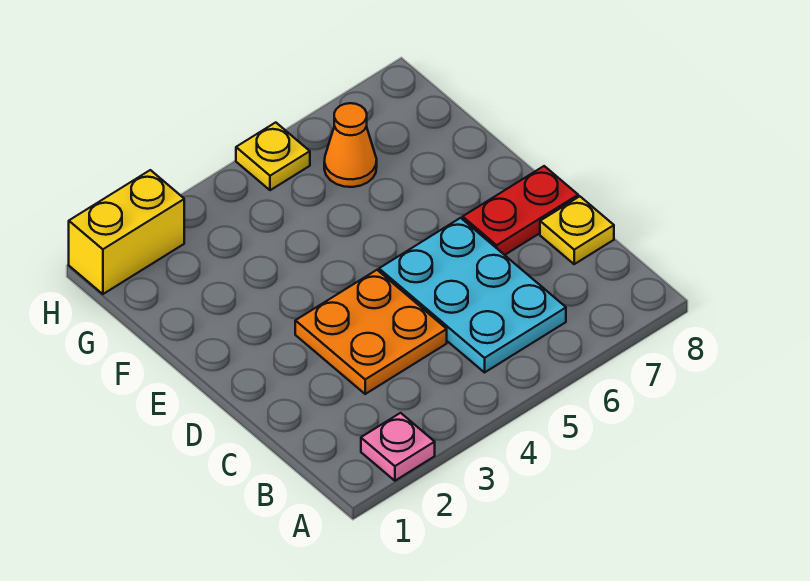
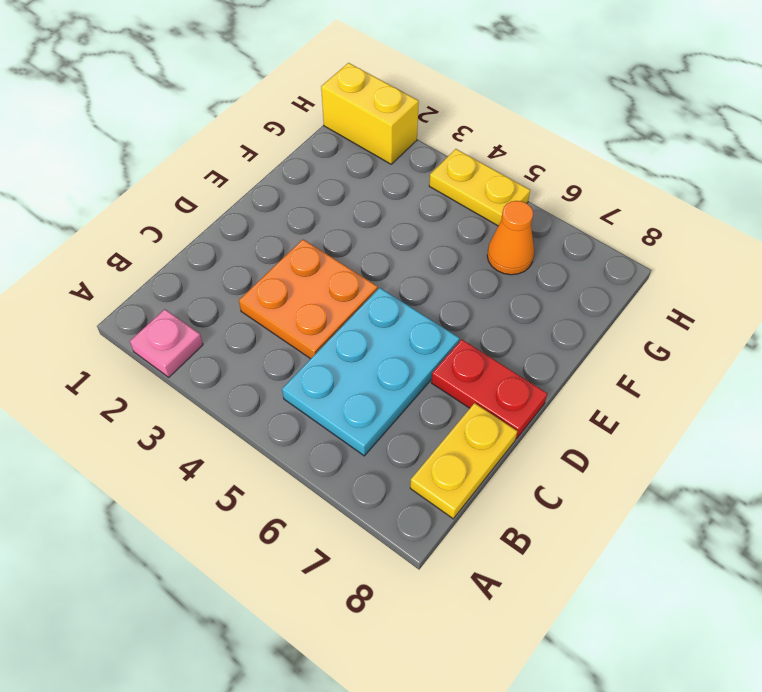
yellow 1x1 plate [540,196,614,264] -> yellow 1x2 plate [410,403,517,519]
yellow 1x1 plate [236,122,310,190] -> yellow 1x2 plate [429,149,530,226]

